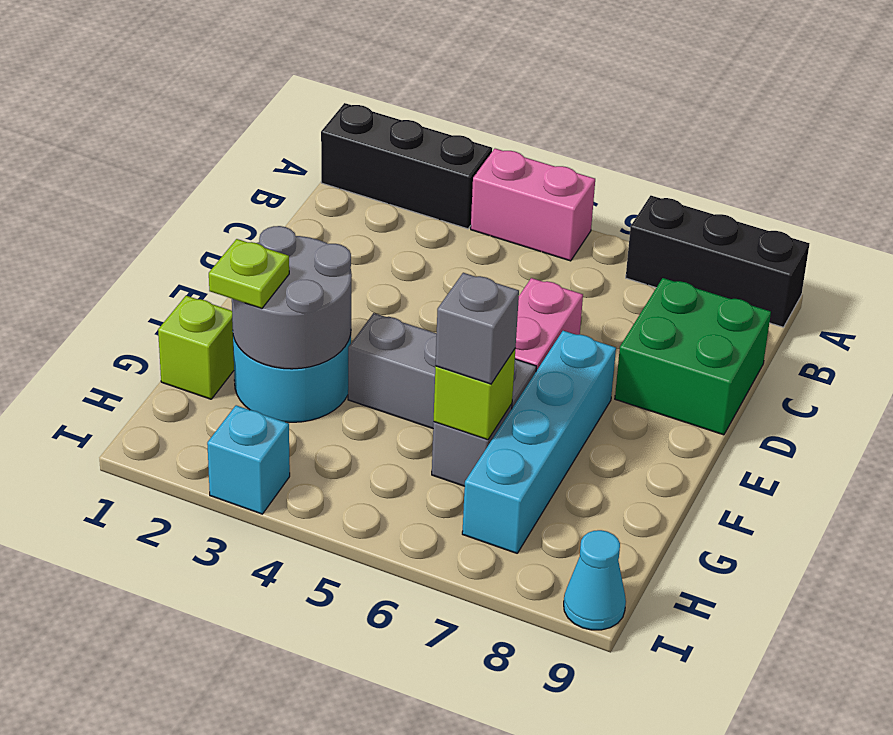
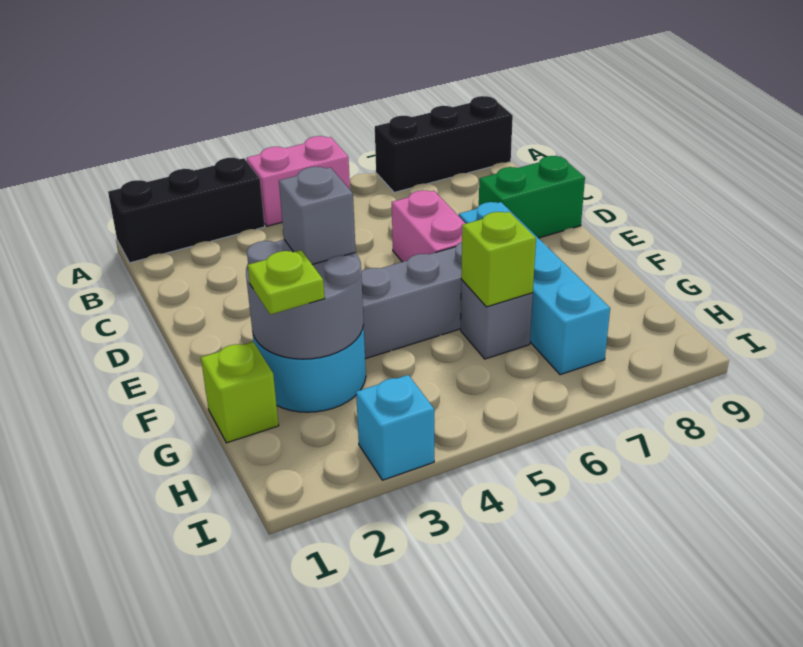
green 2x2 brick [615,278,771,435] -> green 1x2 brick [479,156,585,238]
grey 1x1 brick [435,273,519,384] -> grey 1x1 brick moved to [279,167,356,264]
cyan 1x1 cone [564,530,626,630] -> none

